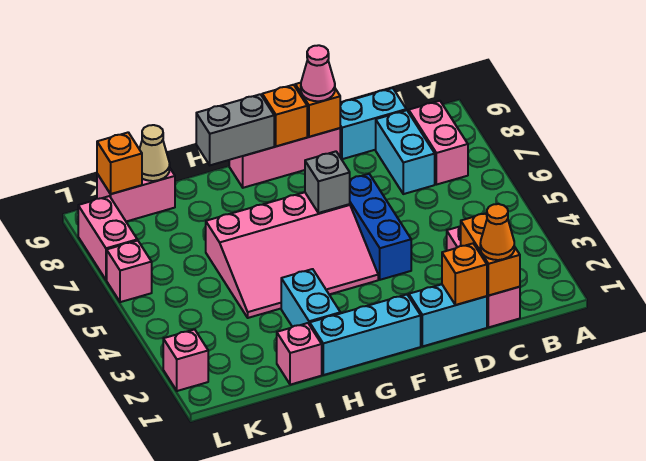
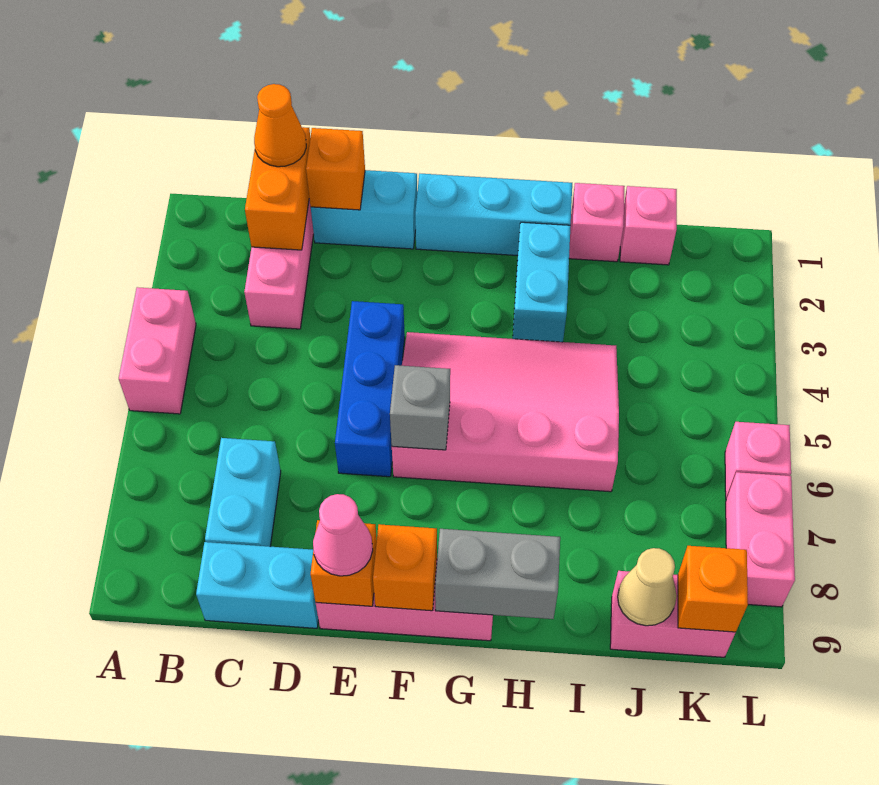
pink 1x2 brick [409,101,468,185] -> pink 1x2 brick moved to [119,287,196,414]
pink 1x1 brick [163,329,208,391] -> pink 1x1 brick moved to [620,186,677,265]

